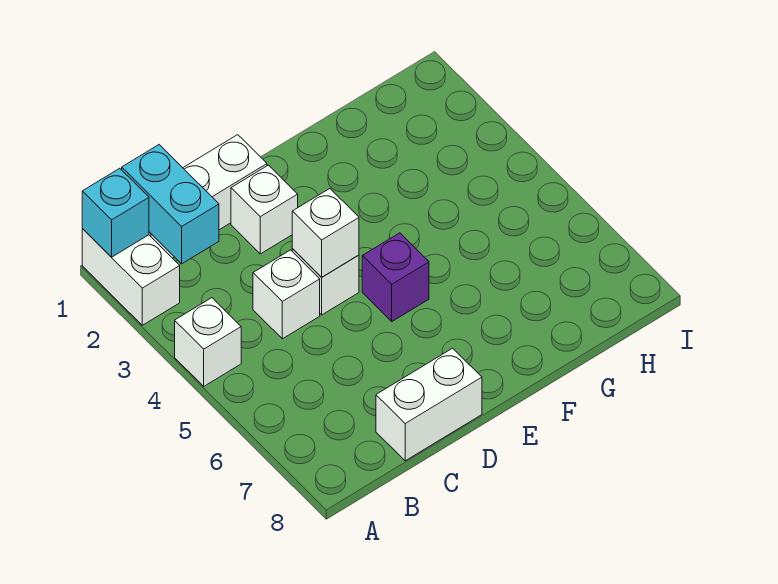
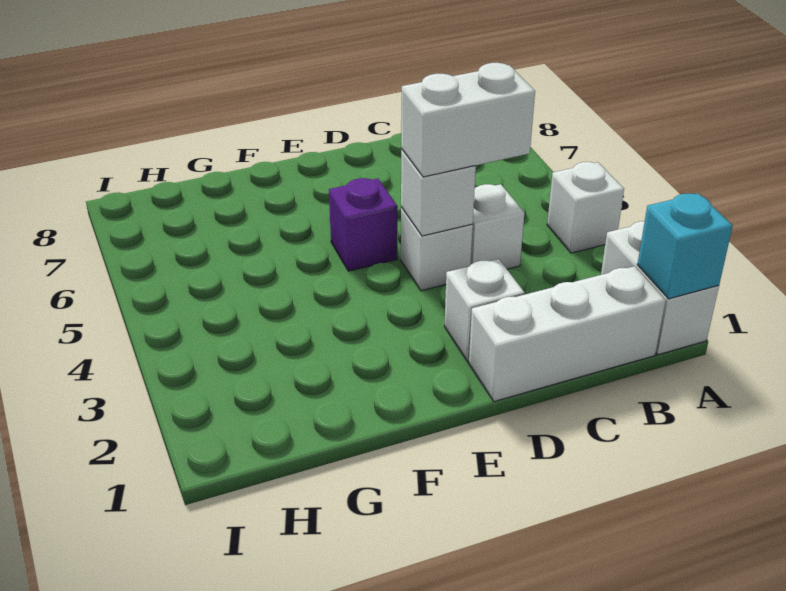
cyan 1x2 brick [122,145,219,264] -> none
white 1x2 brick [376,348,482,461] -> white 1x2 brick moved to [401,63,535,177]

